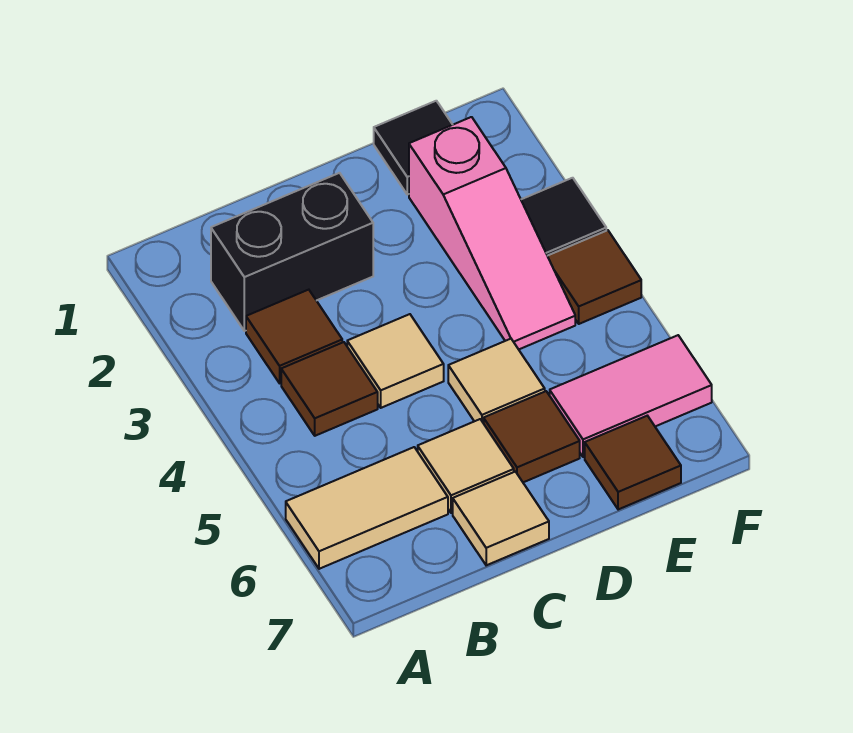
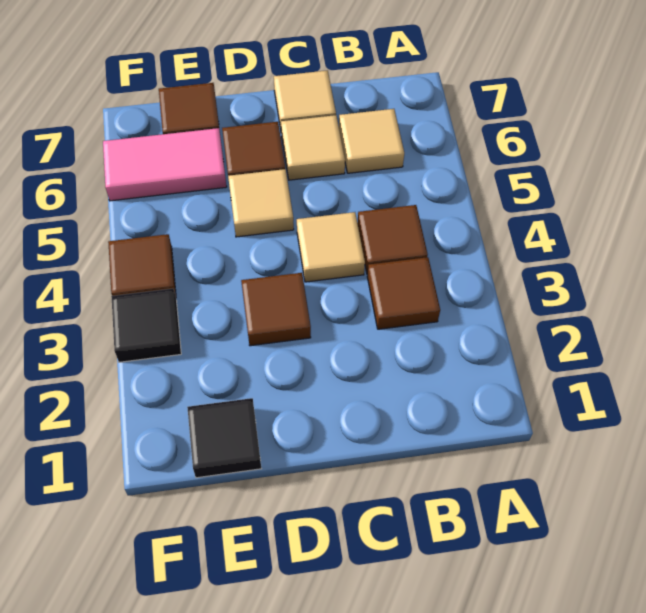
tan 1x2 tile [286,447,448,569] -> tan 1x1 tile [339,109,404,173]
black 1x2 brick [211,173,373,331] -> none
none -> brown 1x1 tile [241,273,311,346]
pink 1x3 slope [409,117,575,349] -> none

